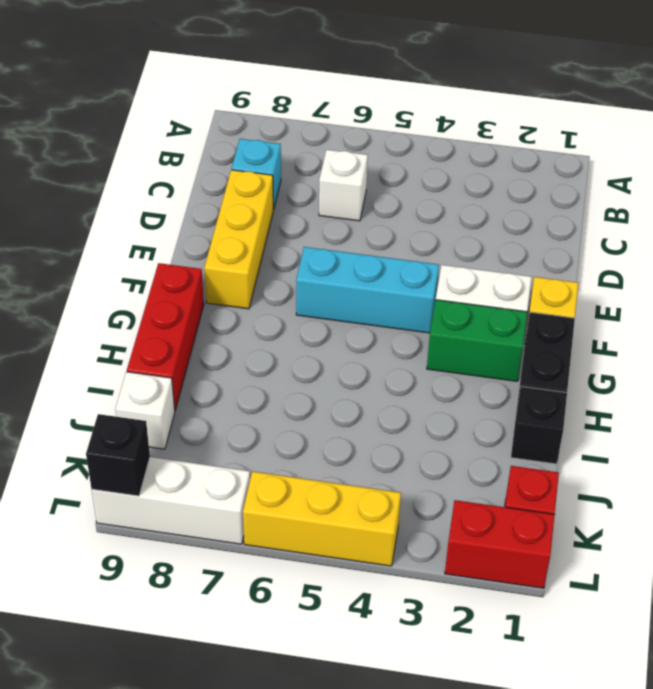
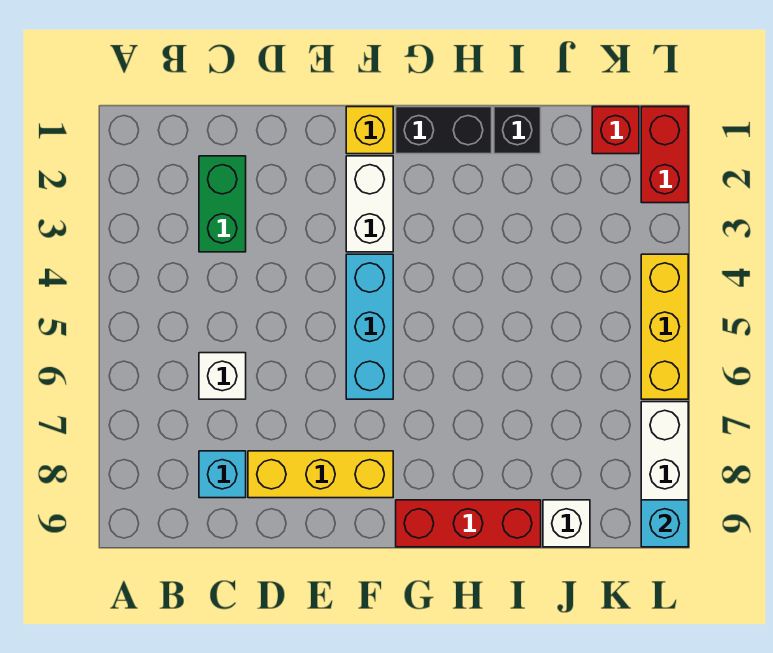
green 1x2 brick [427,300,527,381] -> green 1x2 brick moved to [199,156,246,252]
black 1x1 brick [86,414,150,496] -> cyan 1x1 brick [641,500,688,547]

